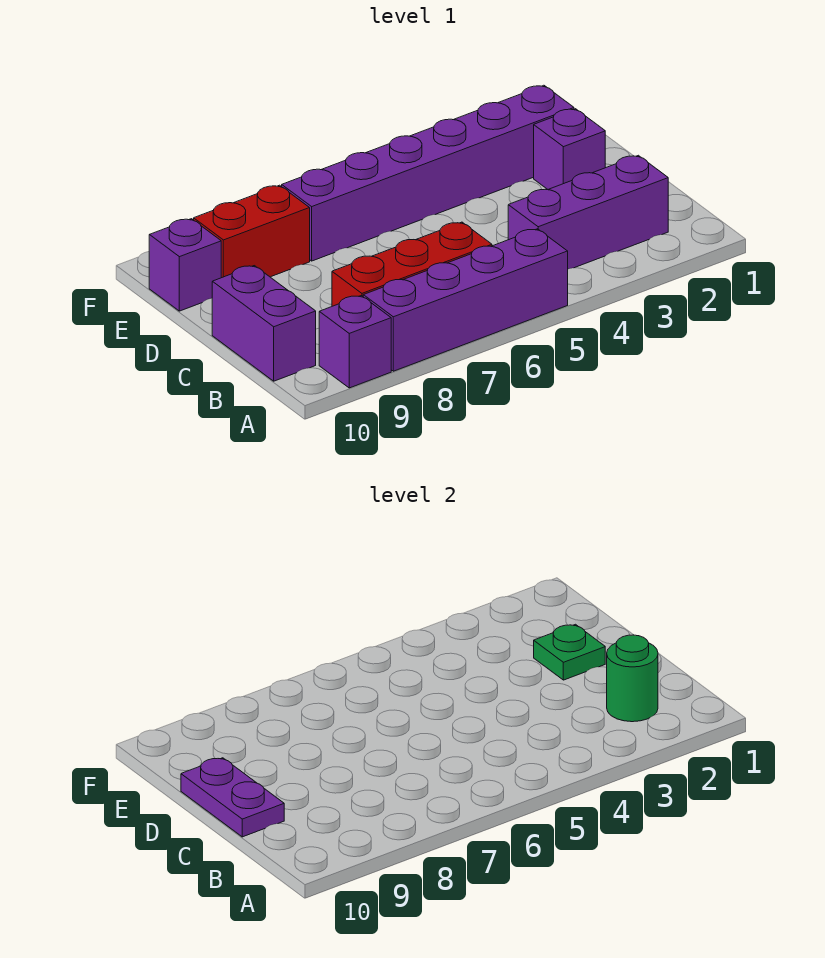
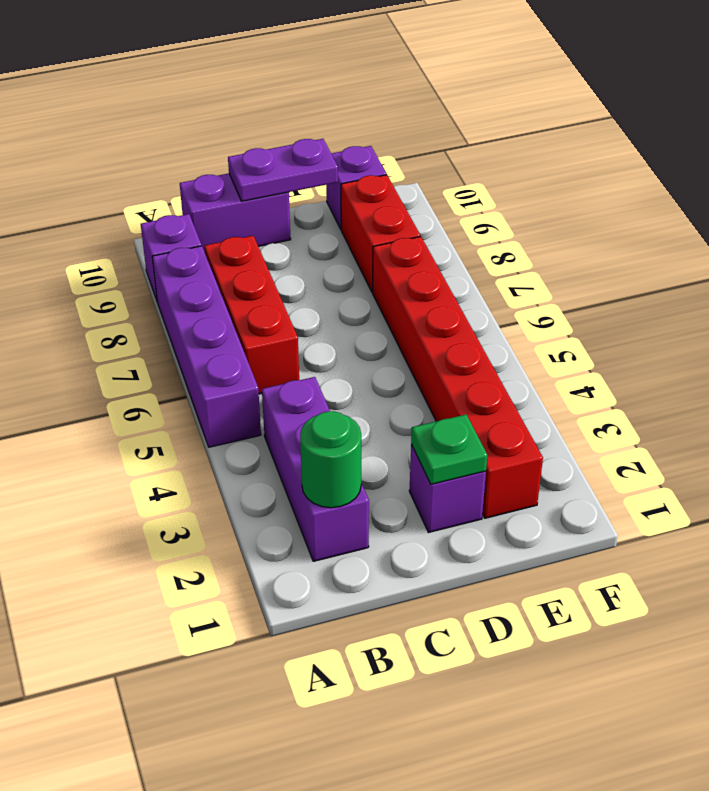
purple 1x6 brick [282,85,574,261] -> red 1x6 brick [373,236,543,518]

